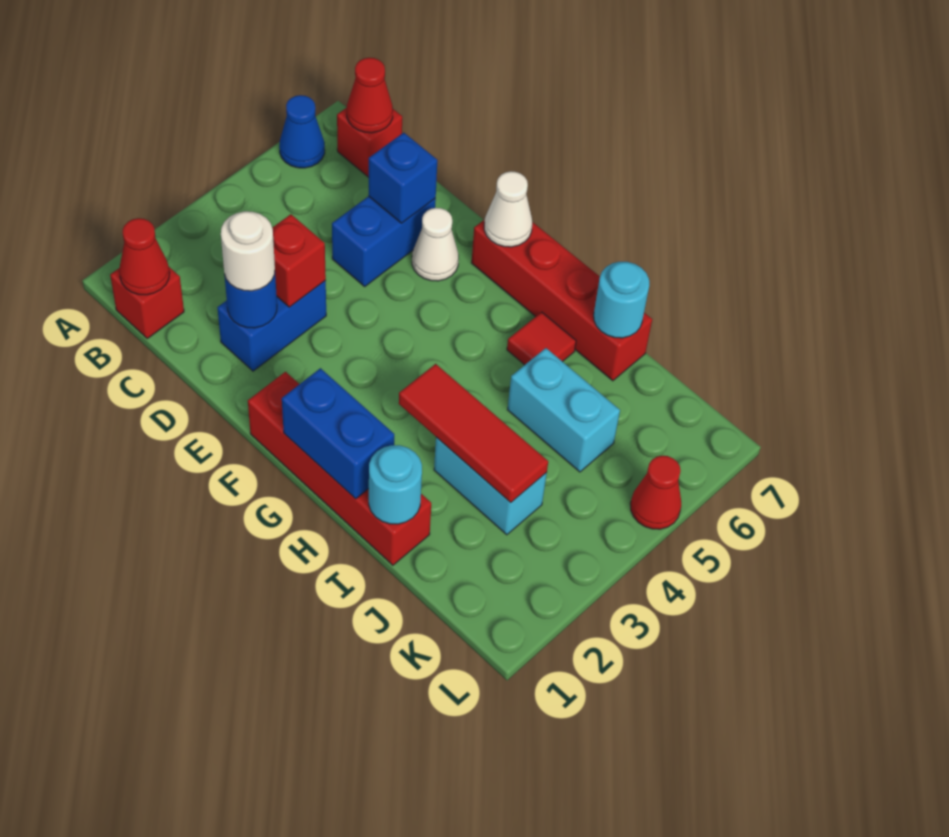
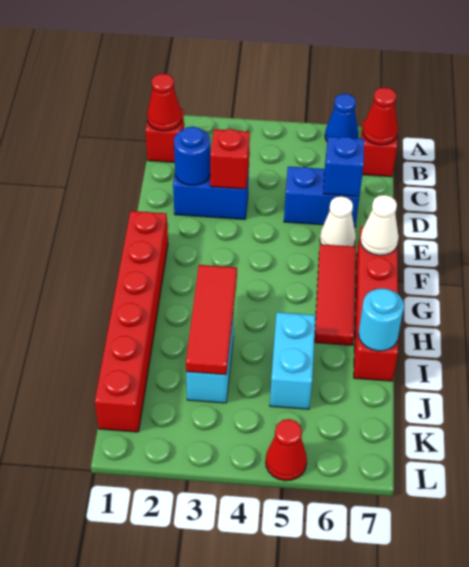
white 1x1 round brick [221,211,275,291] -> none
red 1x4 brick [248,372,431,565] -> red 1x6 brick [95,211,168,432]
blue 1x2 brick [282,368,394,499] -> none
red 1x1 tile [507,312,576,365] -> red 1x3 tile [315,244,356,345]
cyan 1x1 round brick [369,445,422,524] -> none

